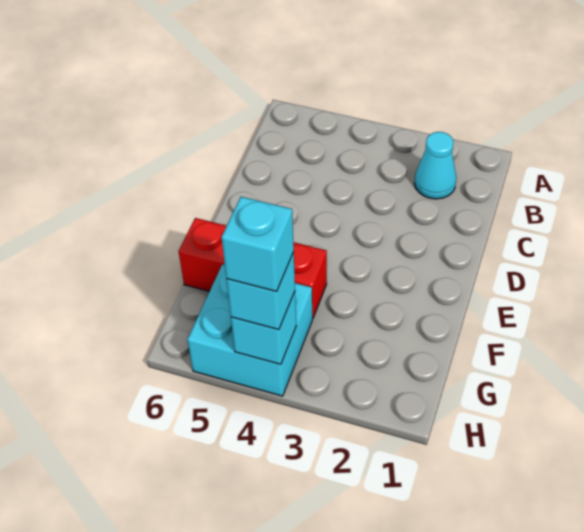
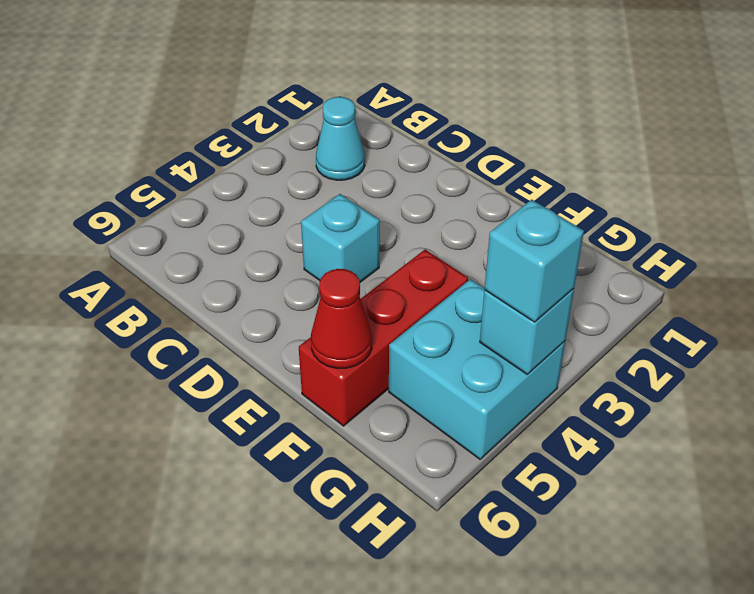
none -> red 1x1 cone [311,269,372,368]
cyan 1x1 brick [222,197,294,291] -> cyan 1x1 brick moved to [301,194,380,282]

